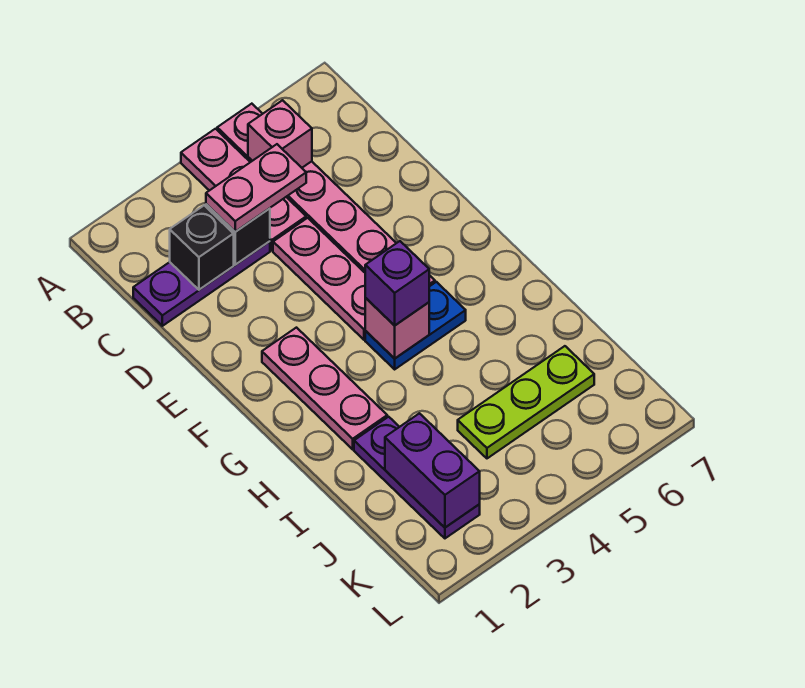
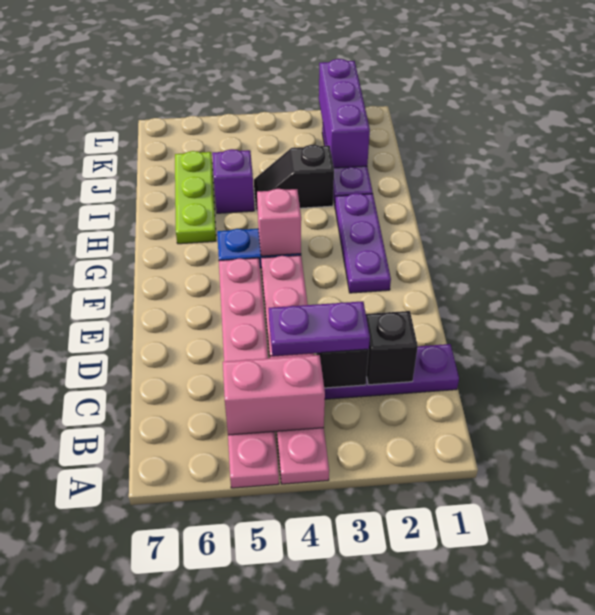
pink 1x1 brick [248,100,312,168] -> pink 1x2 brick [223,355,325,435]
pink 1x2 plate [206,144,306,232] -> purple 1x2 plate [269,301,370,356]
pink 1x3 plate [262,328,387,449] -> purple 1x3 plate [335,193,391,293]
purple 1x1 brick [365,241,429,326] -> purple 1x1 brick moved to [212,149,254,213]
none -> black 1x2 slope [254,145,334,211]
purple 1x2 brick [385,413,480,527] -> purple 1x3 brick [319,59,370,168]
lime 1x3 plate [458,346,594,458] -> lime 1x3 plate turned to [175,151,216,244]

